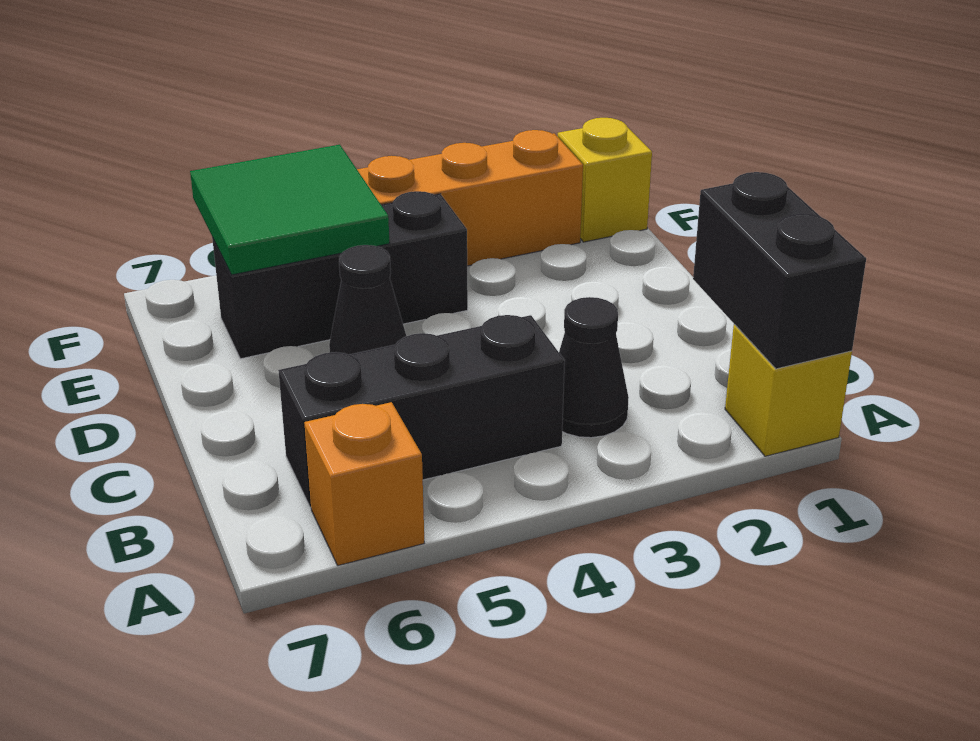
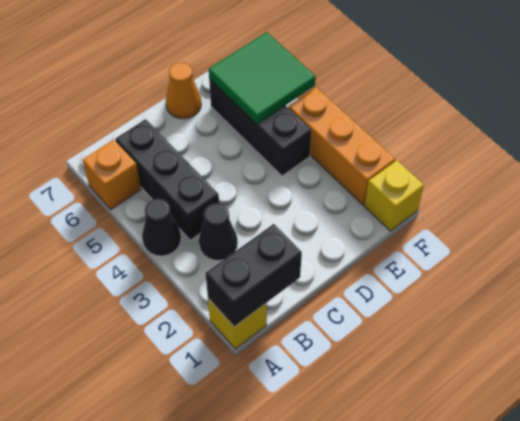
black 1x1 cone [329,245,406,355] -> black 1x1 cone moved to [142,199,181,256]
none -> orange 1x1 cone [166,63,201,119]

